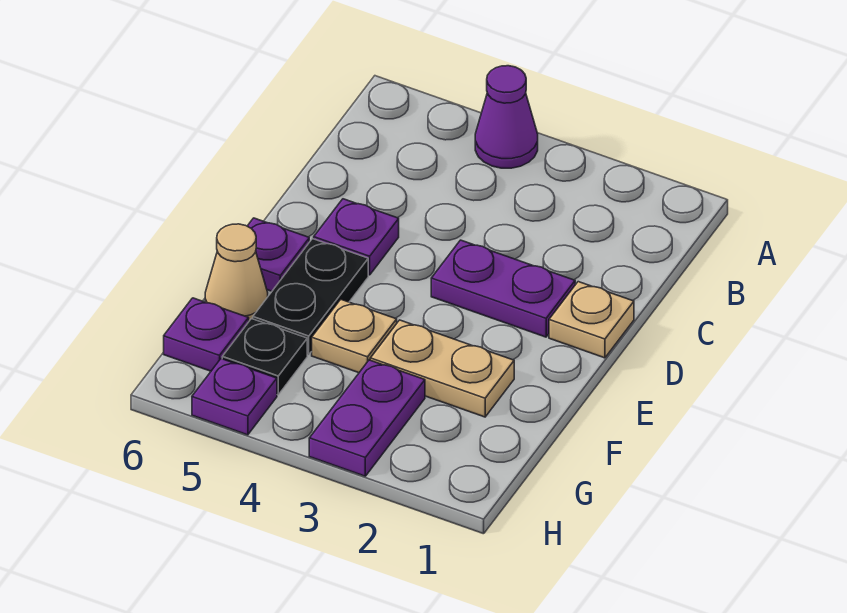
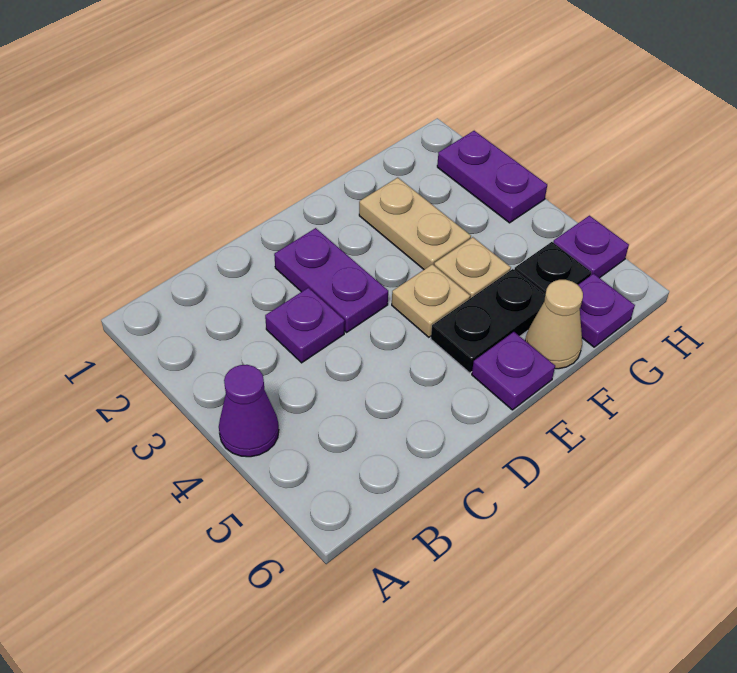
tan 1x1 plate [549,282,634,358] -> tan 1x1 plate moved to [392,264,470,337]
purple 1x1 plate [314,199,399,275] -> purple 1x1 plate moved to [265,288,345,363]
purple 1x2 plate [309,360,425,476] -> purple 1x2 plate turned to [437,131,547,223]

